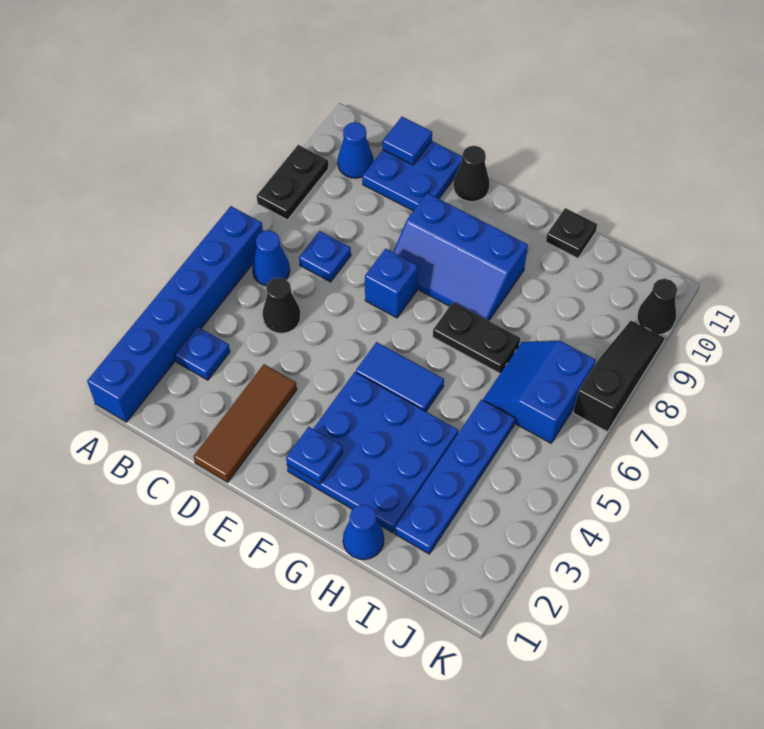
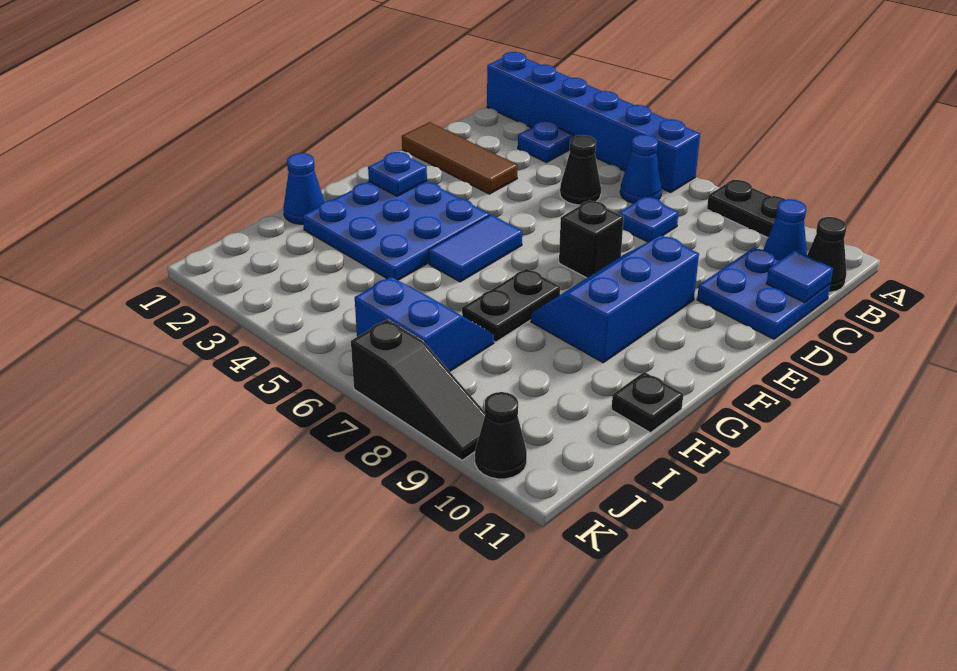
blue 1x1 brick [365,249,418,318] -> black 1x1 brick [559,200,624,278]
black 1x1 cone [453,146,490,202] -> black 1x1 cone moved to [807,217,847,292]
blue 1x4 plate [395,399,515,554] -> none

